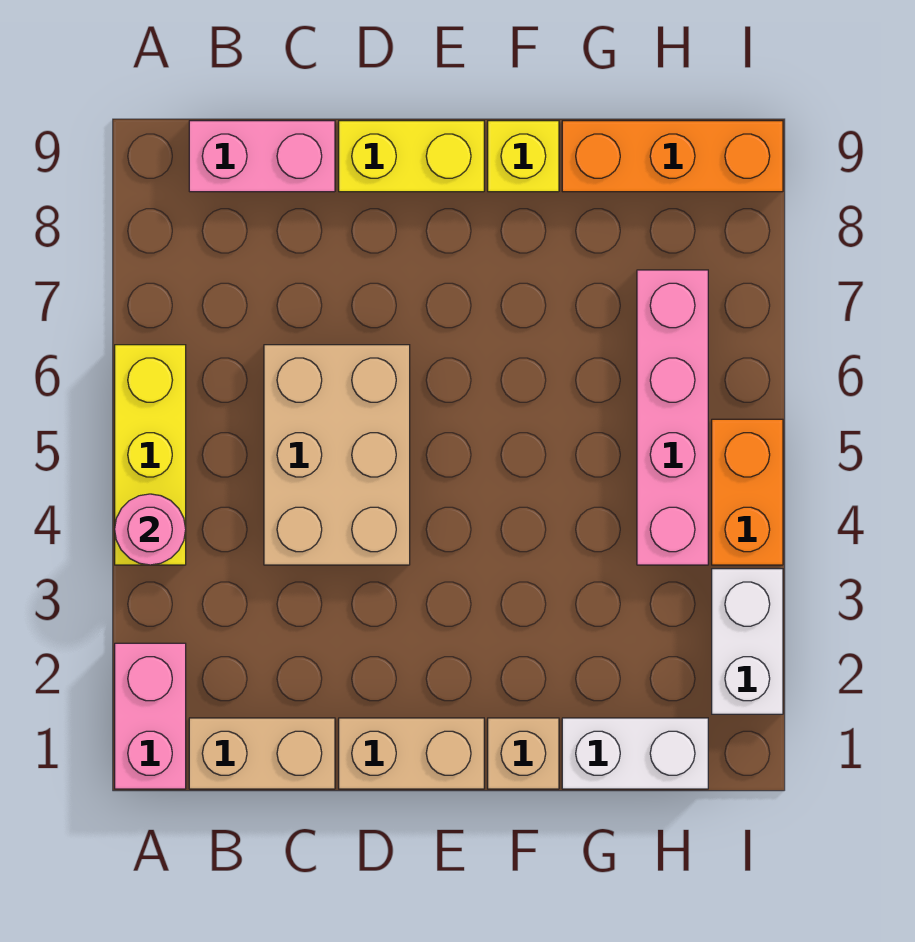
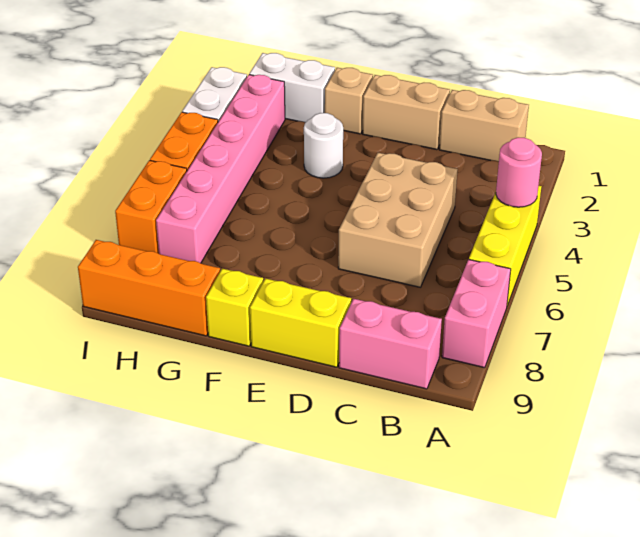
pink 1x2 brick [115,643,186,789] -> pink 1x2 brick moved to [442,259,511,368]
none -> white 1x1 round brick [304,113,343,178]
pink 1x4 brick [637,270,708,565] -> pink 1x6 brick [156,75,285,263]
none -> orange 1x2 brick [115,160,187,254]

